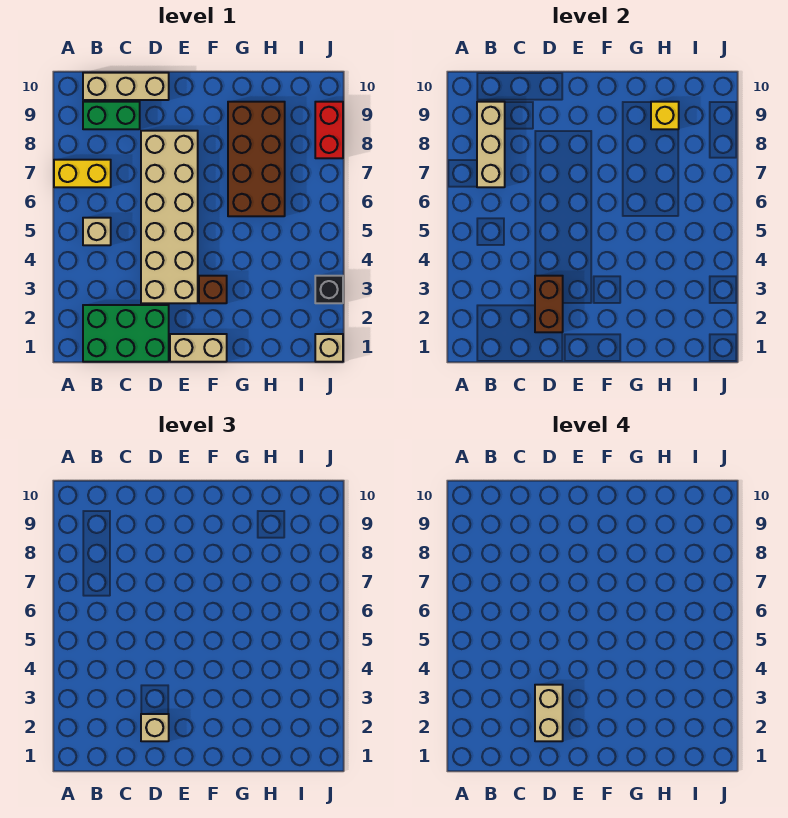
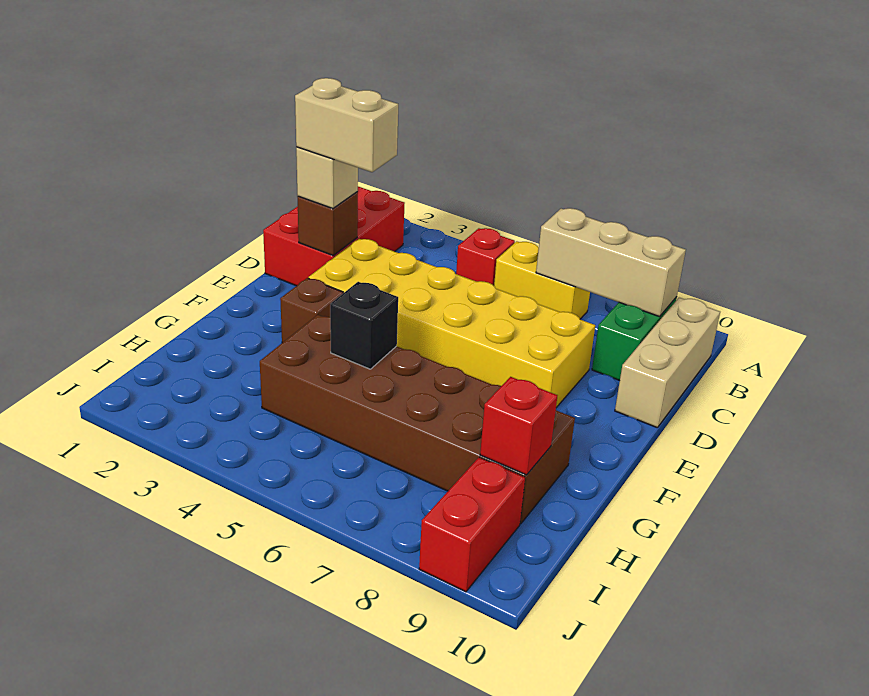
yellow 1x2 brick [54,160,111,187] -> yellow 1x2 brick turned to [494,241,590,319]
green 2x3 brick [83,305,169,362] -> red 2x3 brick [263,187,405,286]
tan 1x1 brick [83,218,111,245] -> red 1x1 brick [456,228,515,286]
brown 1x2 brick [535,276,563,332] -> brown 1x1 brick [298,192,358,256]
tan 2x6 brick [141,131,198,303] -> yellow 2x6 brick [308,239,595,408]
tan 1x2 brick [170,334,227,362] -> none
brown 2x4 brick [228,102,285,216] -> brown 2x6 brick [260,315,575,524]
yellow 1x1 brick [651,102,679,129] -> red 1x1 brick [480,377,557,475]
tan 1x1 brick [315,334,343,362] -> none
black 1x1 brick [315,276,343,303] -> black 1x1 brick moved to [330,282,398,369]
red 1x2 brick [315,102,343,158] -> red 1x2 brick turned to [419,457,525,592]

